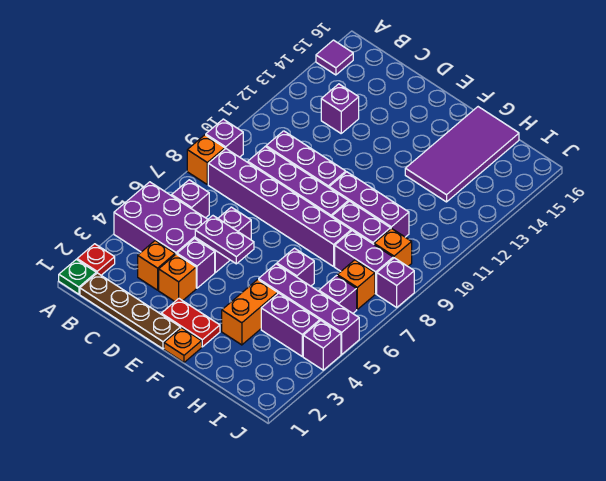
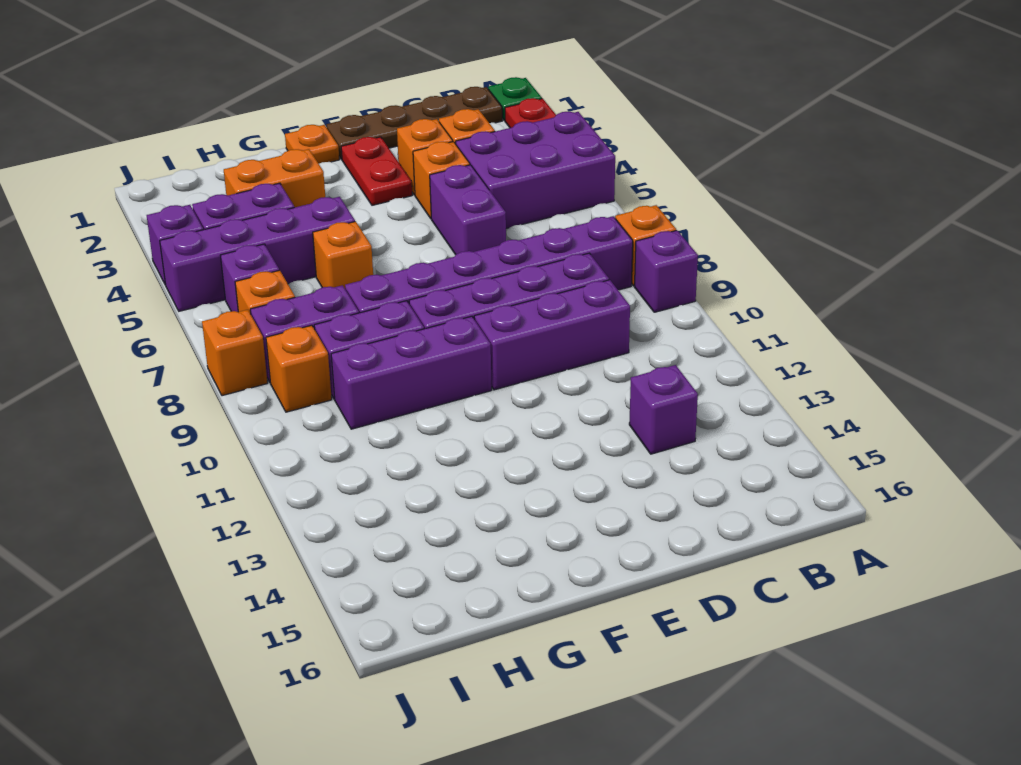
purple 1x1 tile [316,40,353,75] -> none
purple 1x1 brick [172,180,209,218] -> none
purple 1x1 brick [177,239,215,288] -> orange 1x1 brick [413,142,470,218]
purple 1x2 plate [195,216,254,264] -> none
red 1x2 plate [161,299,220,347] -> red 1x2 plate turned to [341,137,412,205]
orange 1x2 brick [222,279,278,345] -> orange 1x2 brick turned to [224,149,325,208]
purple 1x1 brick [277,248,314,286] -> orange 1x1 brick [313,222,373,288]
purple 2x4 tile [405,107,519,202] -> none
purple 1x1 brick [377,258,414,307] -> orange 1x1 brick [202,310,268,396]

